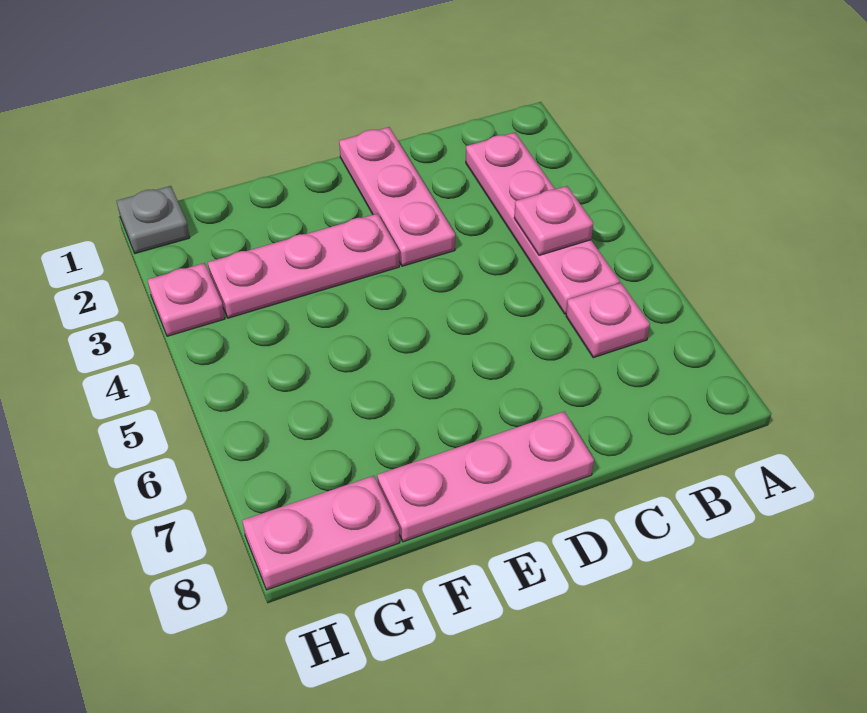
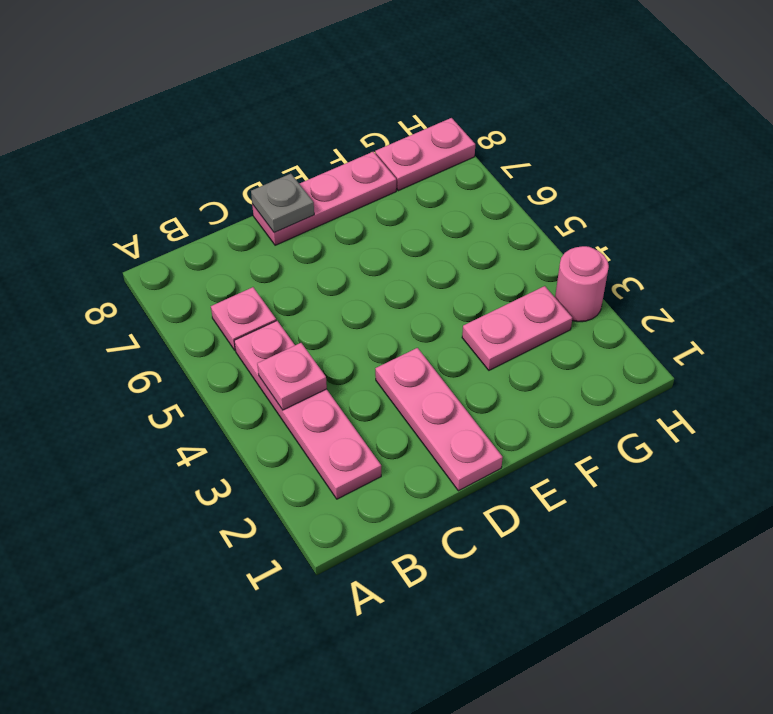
pink 1x3 plate [208,214,399,318] -> pink 1x2 plate [462,286,572,370]
grey 1x1 plate [117,186,190,254] -> grey 1x1 plate moved to [251,174,314,232]
pink 1x1 plate [148,263,225,336] -> pink 1x1 round brick [555,246,609,322]

